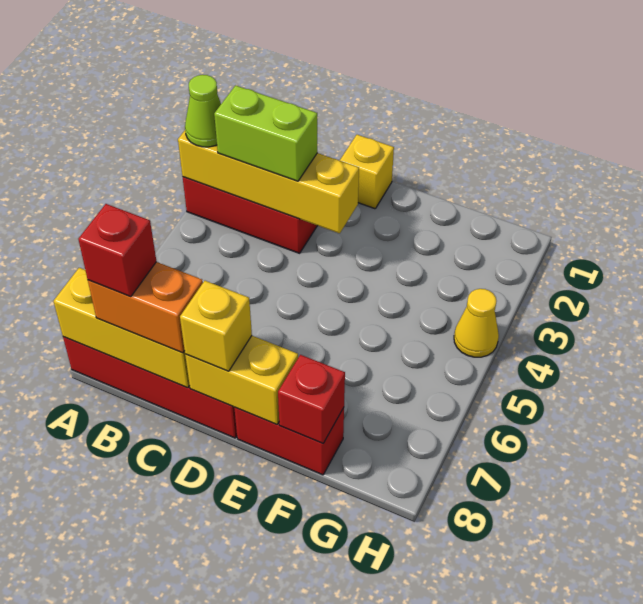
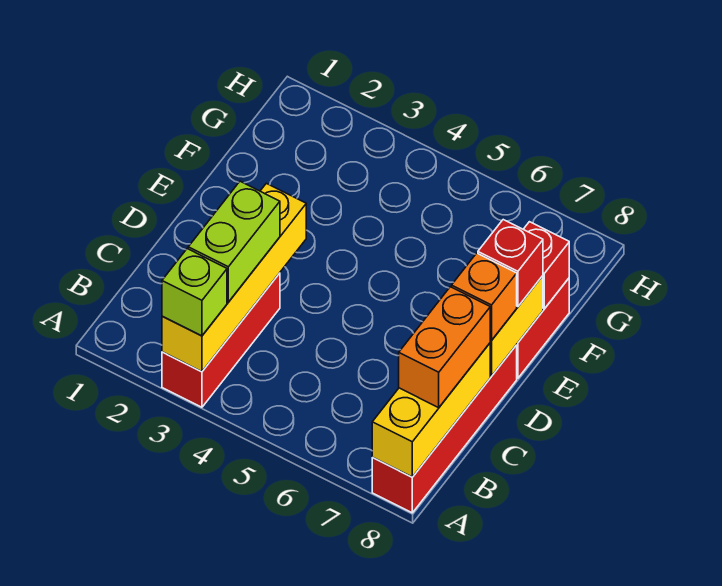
lime 1x1 cone [185,75,221,147] -> lime 1x1 brick [162,249,227,336]
red 1x1 brick [78,204,156,297] -> red 1x1 brick moved to [478,220,543,307]
yellow 1x1 brick [340,135,394,209] -> none
yellow 1x1 brick [180,281,252,371] -> orange 1x1 brick [452,253,517,341]
yellow 1x1 cone [454,289,499,357] -> none

